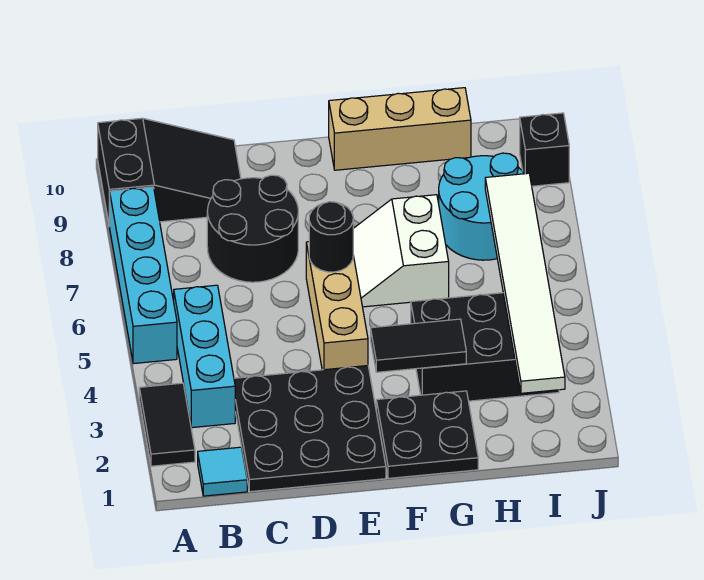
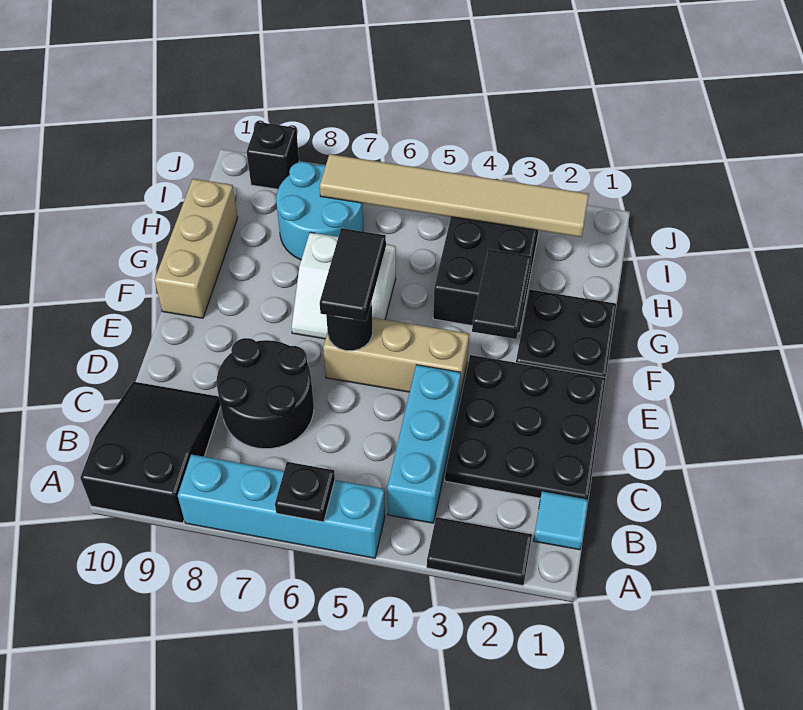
none -> black 1x1 plate [275,462,335,522]
cyan 1x3 brick [174,285,235,428] -> cyan 1x3 brick turned to [387,365,461,523]
none -> black 1x2 tile [320,228,386,321]
white 1x6 tile [485,173,565,393] -> tan 1x6 tile [320,154,589,237]

